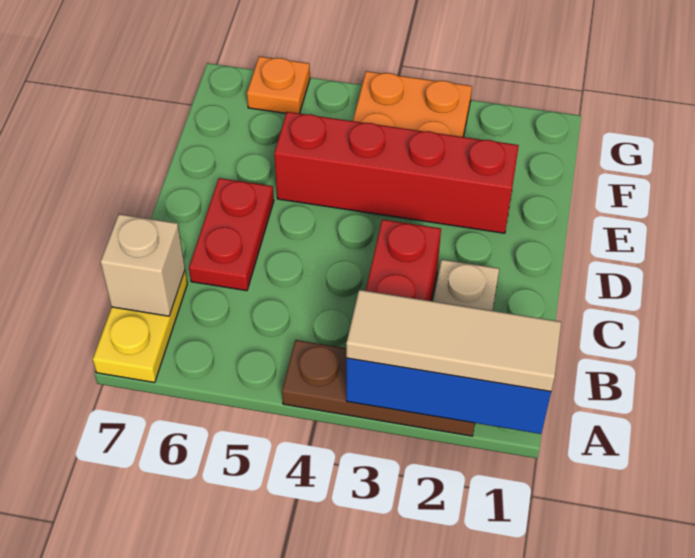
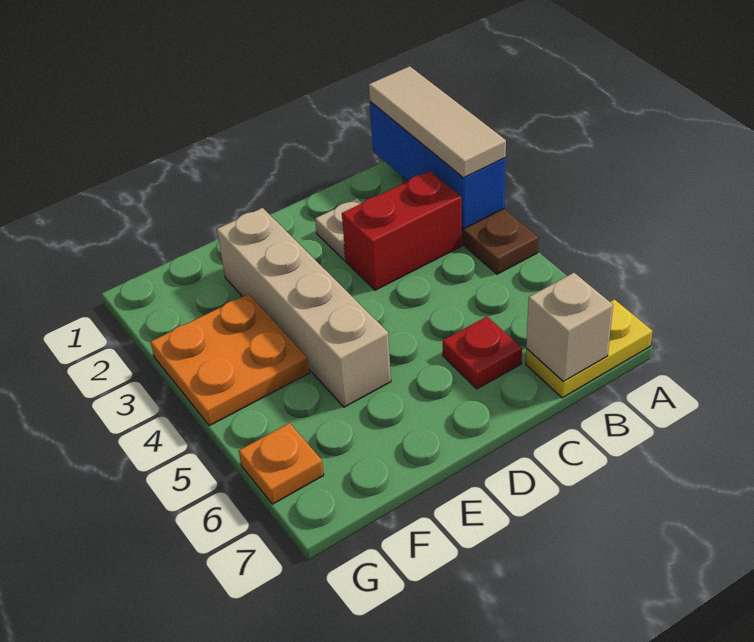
red 1x2 plate [189,178,274,291] -> red 1x1 plate [443,317,522,389]
red 1x4 brick [274,112,519,233] -> tan 1x4 brick [217,208,391,407]

